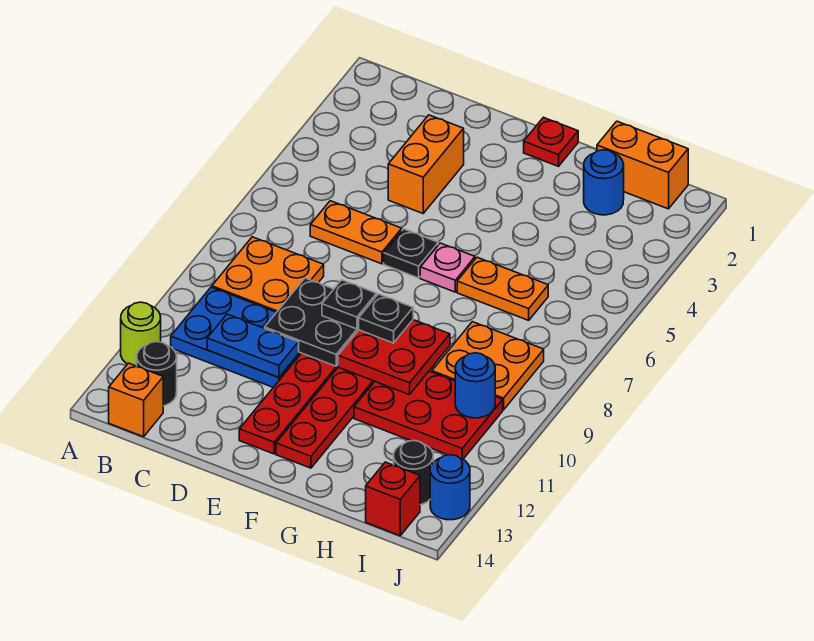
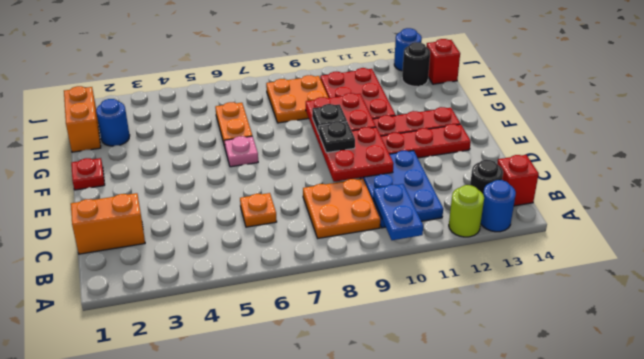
orange 1x1 brick [109,363,163,437] -> red 1x1 brick [497,155,539,206]
orange 1x2 plate [310,201,402,264] -> orange 1x1 plate [240,193,277,227]
blue 1x2 plate [207,314,299,377] -> blue 1x2 plate moved to [373,184,423,240]
orange 1x2 brick [388,115,464,213] -> orange 1x2 brick moved to [71,193,145,254]
black 2x2 plate [265,278,359,366] -> red 2x2 plate [319,127,394,182]
black 1x1 plate [384,229,438,278] -> none
blue 1x1 round brick [455,353,495,418] -> blue 1x1 round brick moved to [481,180,516,232]

